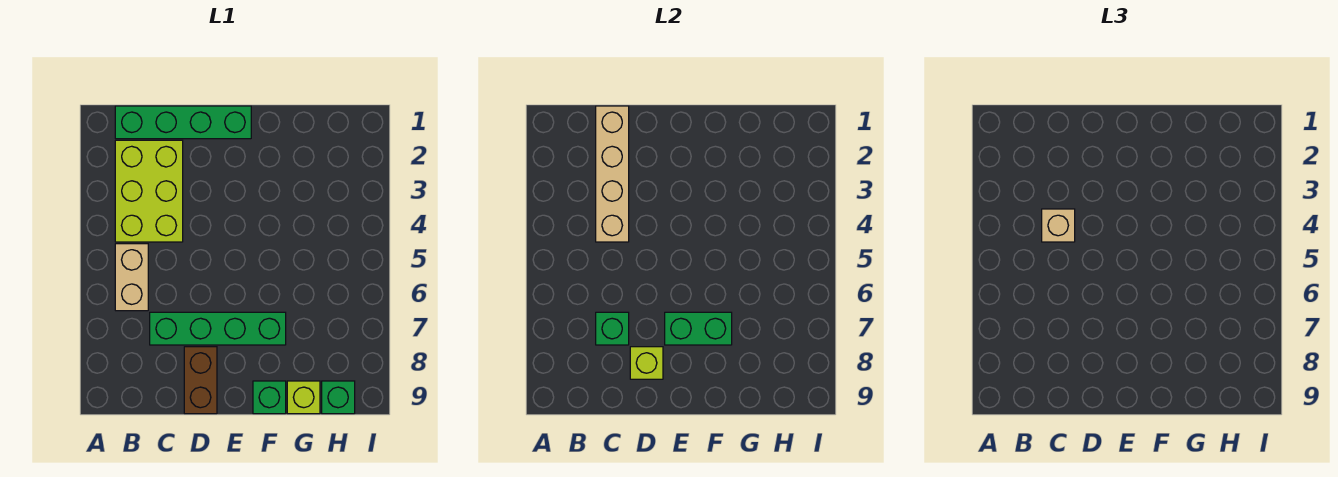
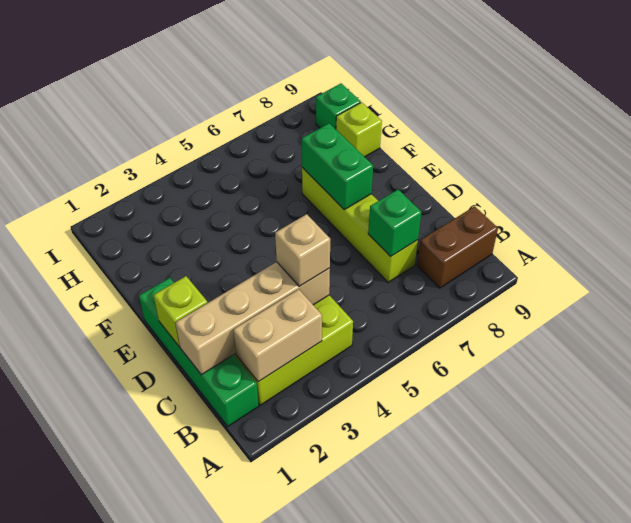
tan 1x2 brick [115,244,148,311] -> tan 1x2 brick moved to [233,289,322,382]
green 1x4 brick [150,312,286,345] -> lime 1x4 brick [302,168,418,282]
brown 1x2 brick [184,347,217,414] -> brown 1x2 brick moved to [417,206,498,288]
lime 1x1 brick [630,347,663,379] -> lime 1x1 brick moved to [154,276,207,347]
green 1x1 brick [253,381,286,414] -> none

